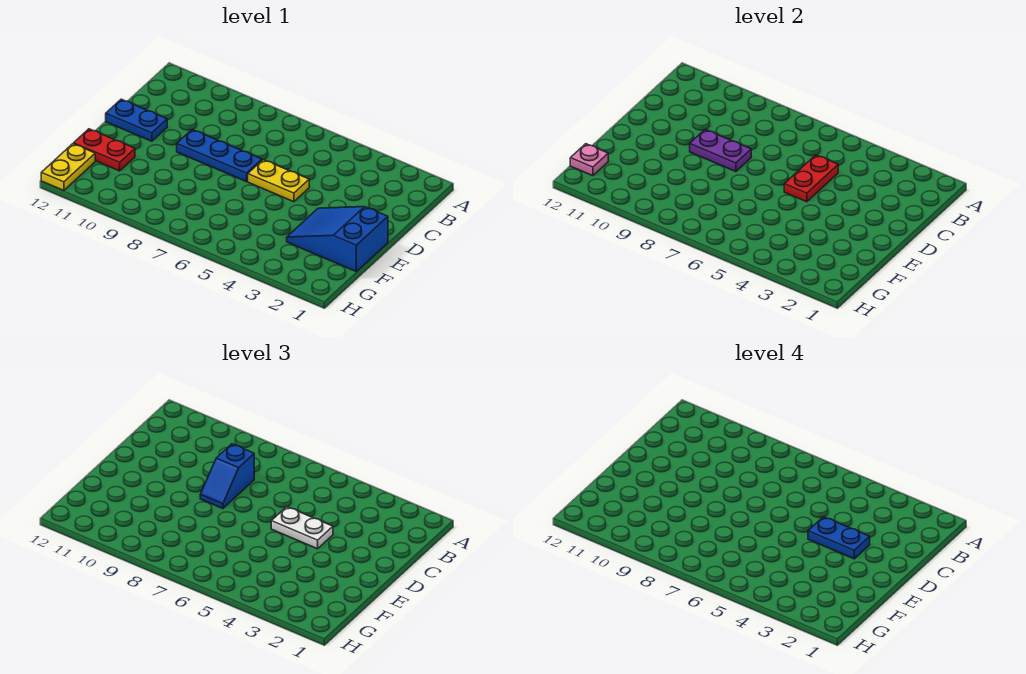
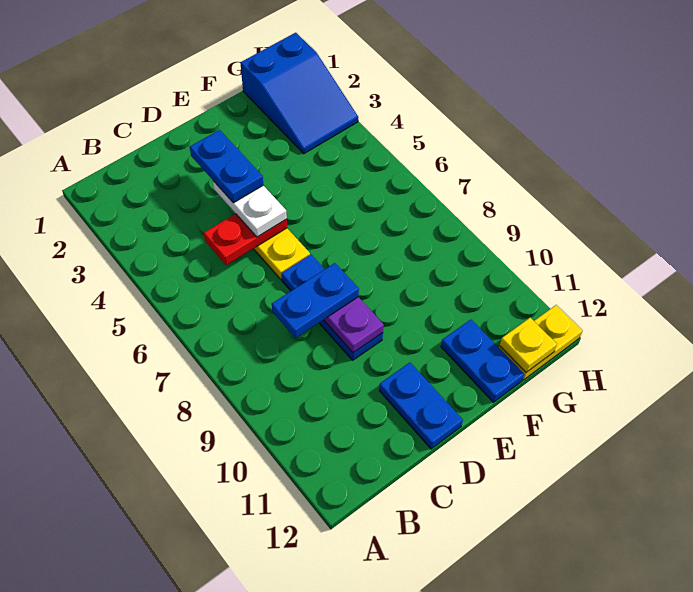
blue 1x2 slope [200,444,254,509] -> blue 1x2 plate [272,263,359,338]
blue 2x3 slope [287,207,388,271] -> blue 2x3 slope moved to [241,33,358,154]
red 1x2 plate [74,129,135,171] -> blue 1x2 plate [441,320,524,402]
pink 1x1 plate [570,144,608,176] -> yellow 1x1 plate [500,318,557,372]

